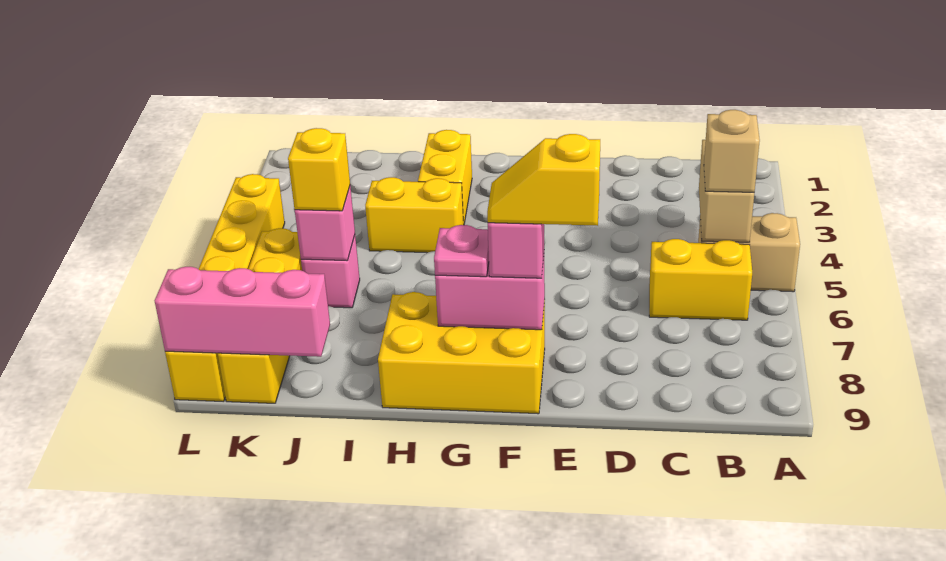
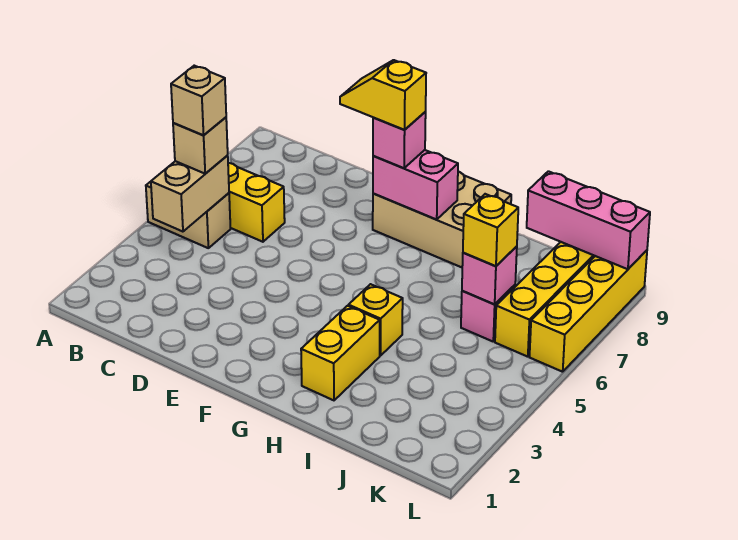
none -> tan 1x1 brick [171,66,226,135]
yellow 1x2 slope [487,134,600,226] -> yellow 1x2 slope turned to [340,60,426,130]
yellow 2x3 brick [378,292,545,414] -> tan 2x3 brick [373,172,511,267]
pink 1x1 plate [434,225,489,277] -> none
yellow 1x2 brick [365,177,464,253] -> yellow 1x1 brick [348,284,403,356]
yellow 1x6 brick [165,174,285,402] -> yellow 1x4 brick [530,250,647,372]

